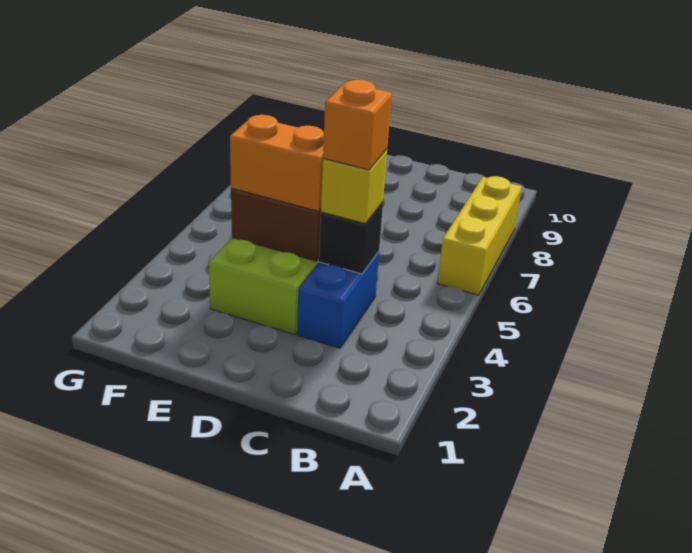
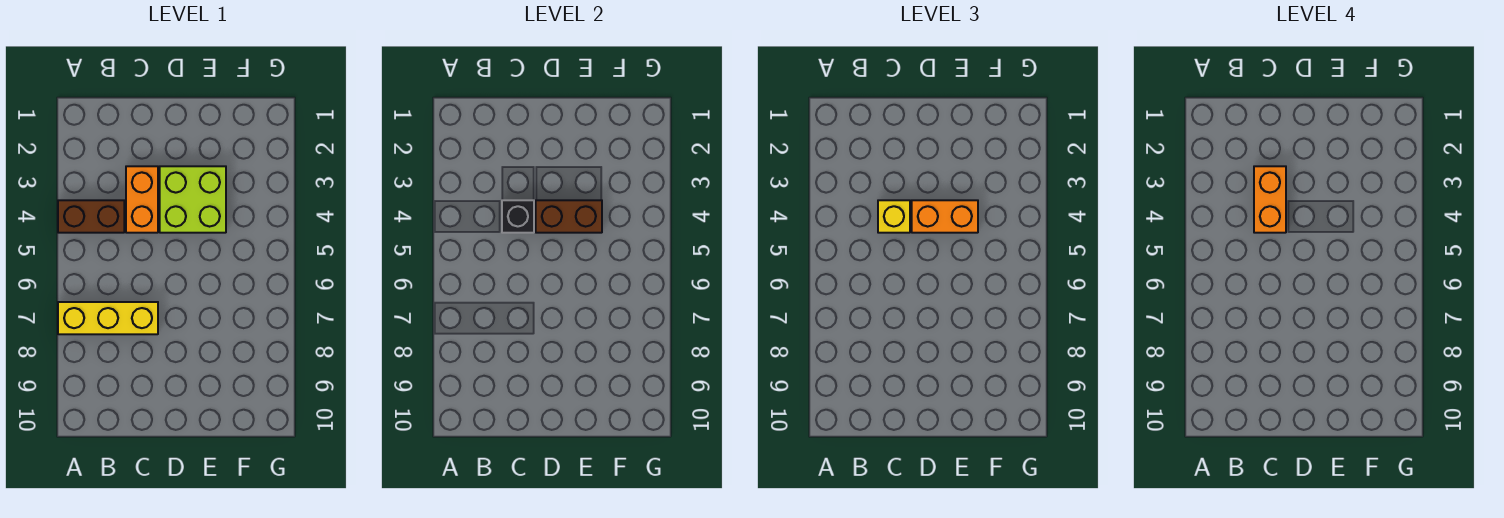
none -> brown 1x2 brick [58,200,124,233]
yellow 1x3 brick [437,176,522,295] -> yellow 1x3 brick turned to [58,302,158,334]
blue 1x2 brick [297,252,379,348] -> orange 1x2 brick [126,166,158,233]
orange 1x1 brick [323,80,392,170] -> orange 1x2 brick [1254,166,1286,233]

